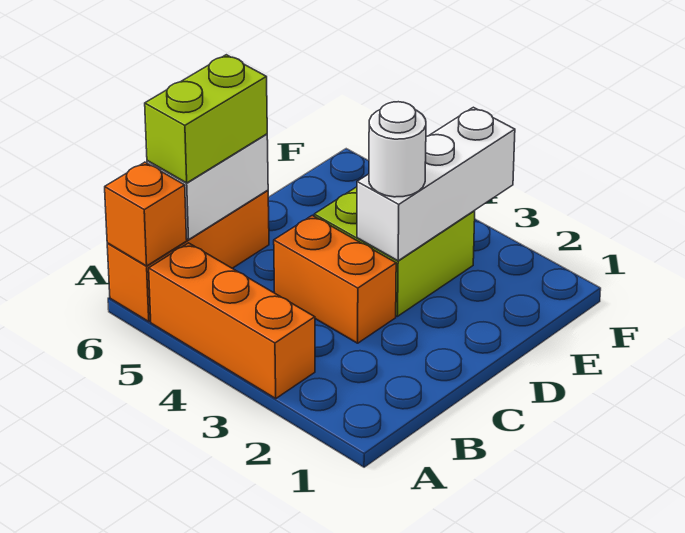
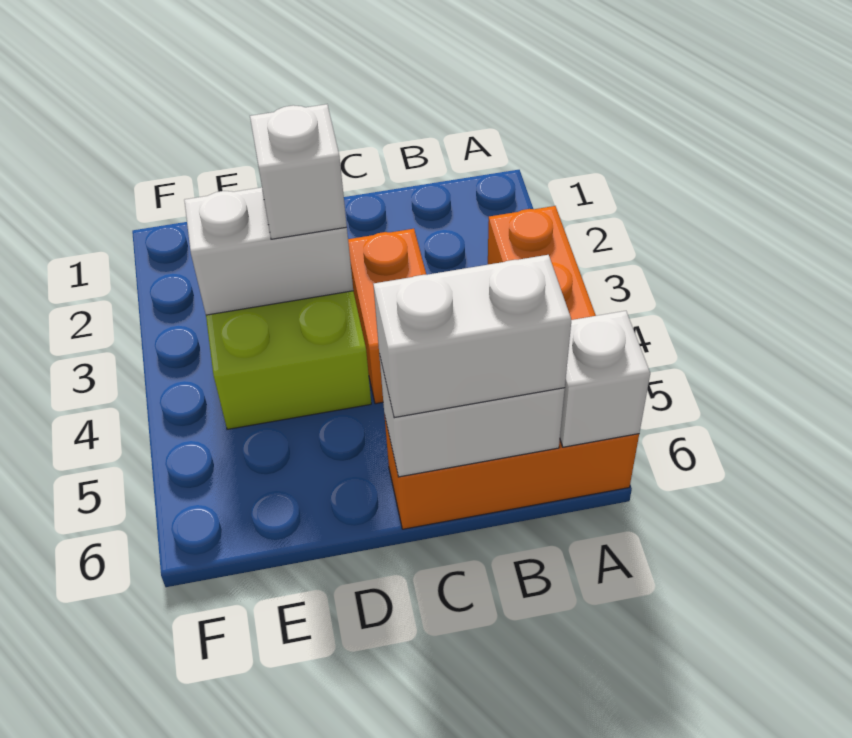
orange 1x1 brick [105,162,187,266] -> white 1x1 brick [560,311,650,447]
lime 1x2 brick [145,55,267,183] -> white 1x2 brick [373,255,571,418]
white 1x3 brick [357,107,515,261] -> white 1x2 brick [184,187,353,315]
white 1x1 round brick [369,102,426,197] -> white 1x1 brick [250,104,347,239]

